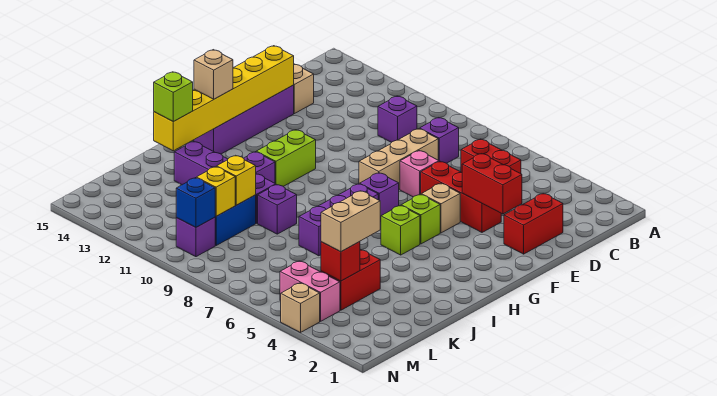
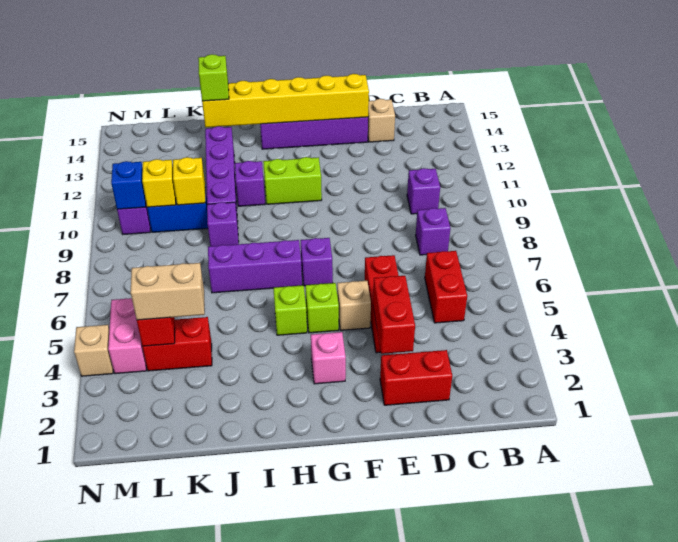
tan 1x3 brick [359,129,438,189] -> none
pink 1x1 brick [400,151,439,197] -> pink 1x1 brick moved to [311,332,346,384]
tan 1x1 brick [194,50,233,99] -> none

